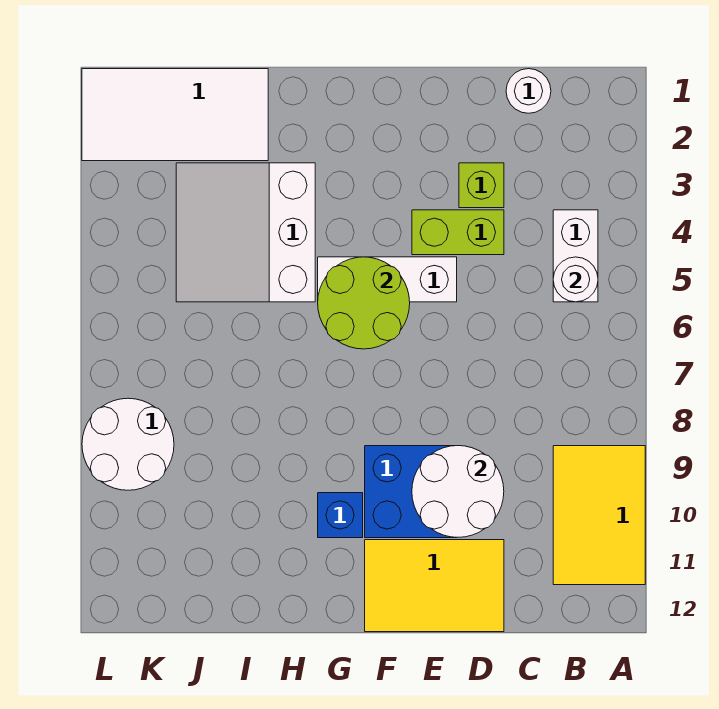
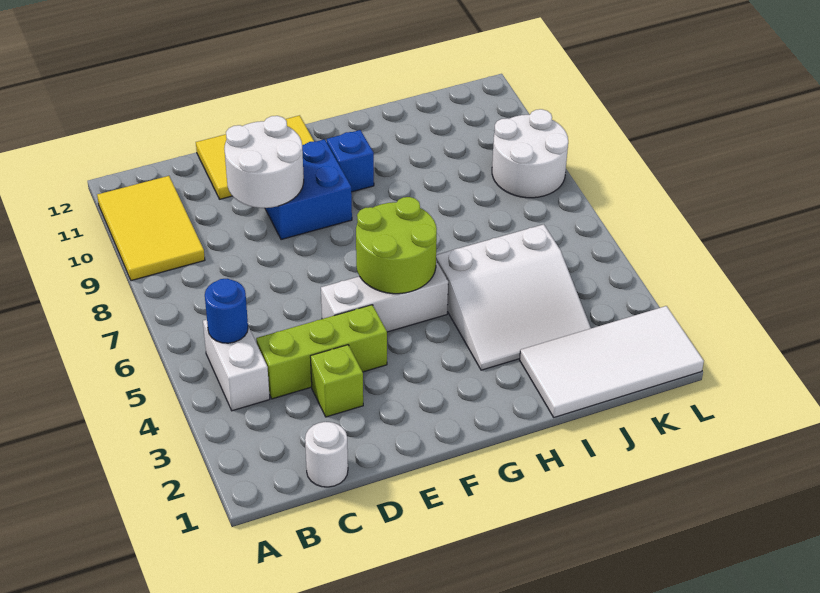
white 1x1 round brick [553,257,598,302] -> blue 1x1 round brick [205,279,248,343]
lime 1x2 brick [412,210,504,255] -> lime 1x3 brick [256,305,387,399]
white 3x3 slope [176,163,315,302] -> white 3x3 slope turned to [436,224,591,370]

